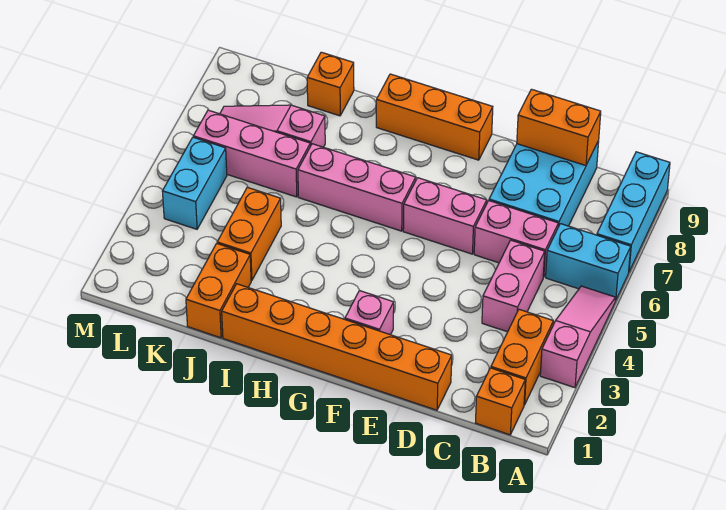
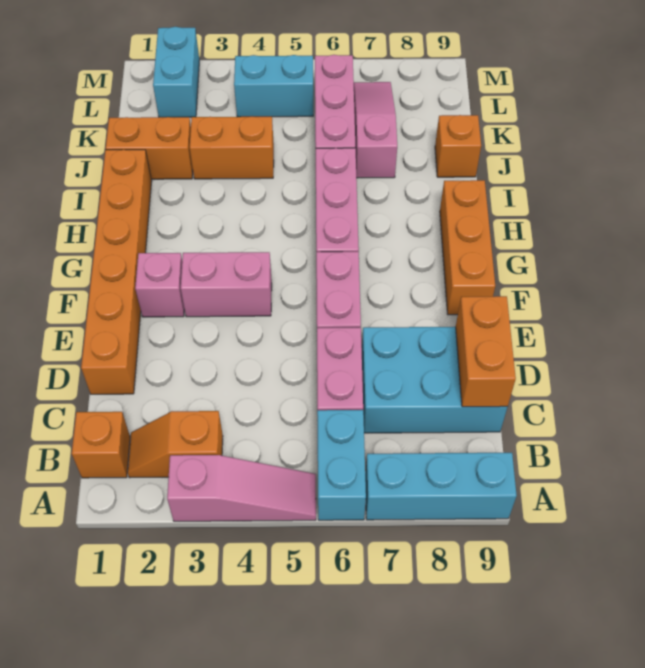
orange 1x2 brick [491,309,553,405] -> orange 1x2 slope [128,411,223,478]
pink 1x2 brick [482,240,545,332] -> pink 1x2 brick moved to [181,252,272,317]
none -> cyan 1x2 brick [153,27,199,118]

